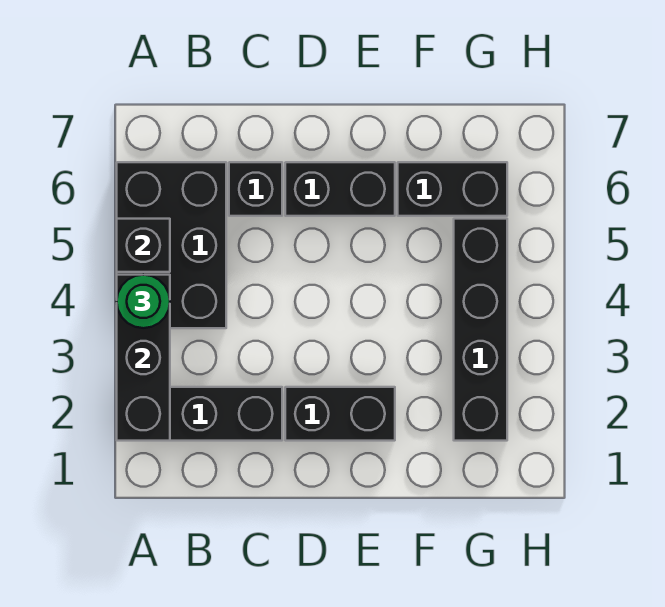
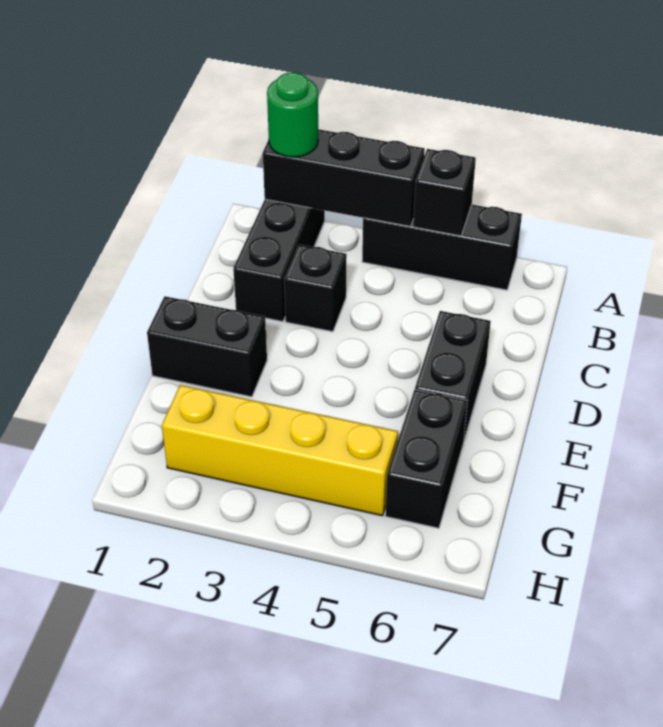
black 2x3 brick [117,162,226,328] -> black 1x3 brick [362,205,522,290]
green 1x1 round brick [117,275,170,328] -> green 1x1 round brick moved to [267,73,318,157]
black 1x1 brick [229,162,282,216] -> black 1x1 brick moved to [284,245,347,332]
black 1x2 brick [285,387,395,441] -> black 1x2 brick turned to [147,296,267,397]
black 1x4 brick [454,219,507,441] -> yellow 1x4 brick [162,385,398,516]

